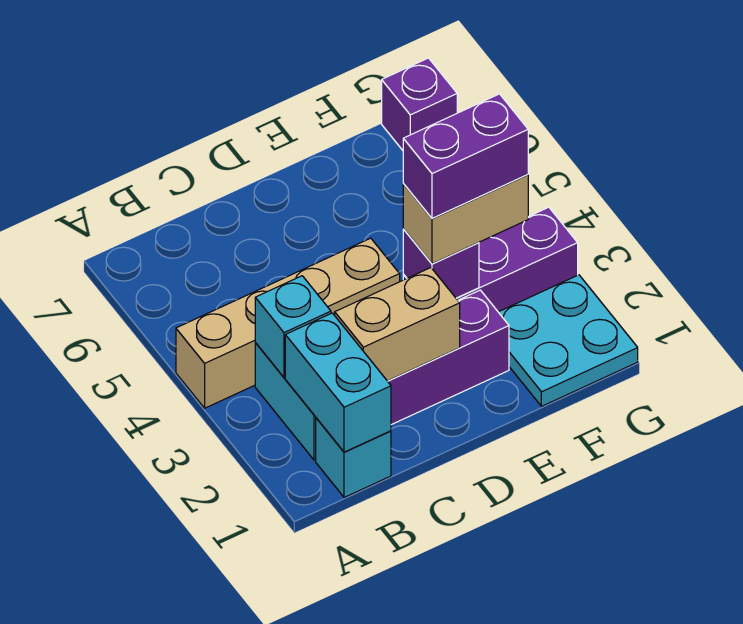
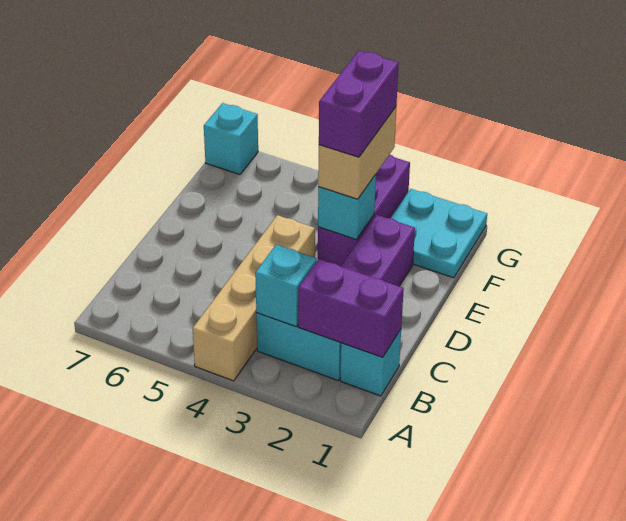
cyan 1x2 brick [285,313,391,452] -> purple 1x2 brick [298,259,404,357]
tan 1x2 brick [335,268,460,381] -> none
purple 1x1 brick [403,229,479,298] -> cyan 1x1 brick [318,174,376,240]
purple 1x1 brick [382,58,457,150] -> cyan 1x1 brick [204,103,258,175]

